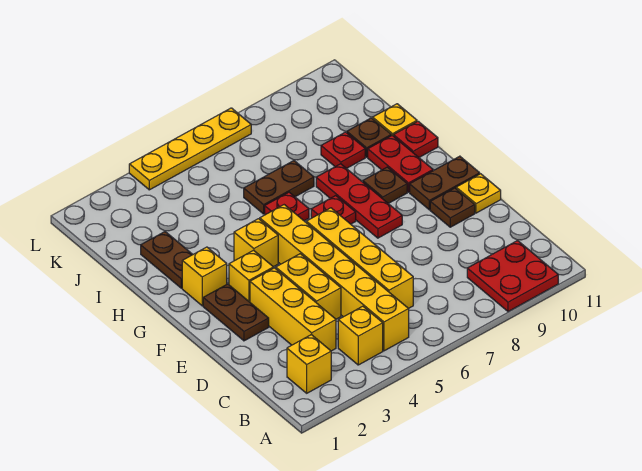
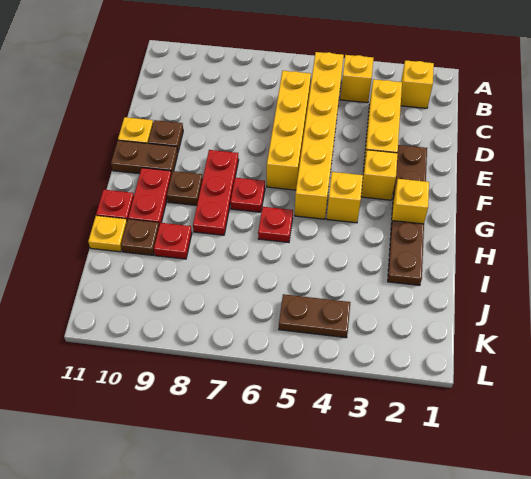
red 2x2 plate [467,241,558,312] -> none
yellow 1x2 brick [276,254,341,319] -> none
brown 1x2 plate [244,161,314,214] -> brown 1x2 plate moved to [279,294,350,338]
yellow 1x4 plate [129,108,251,190] -> none

